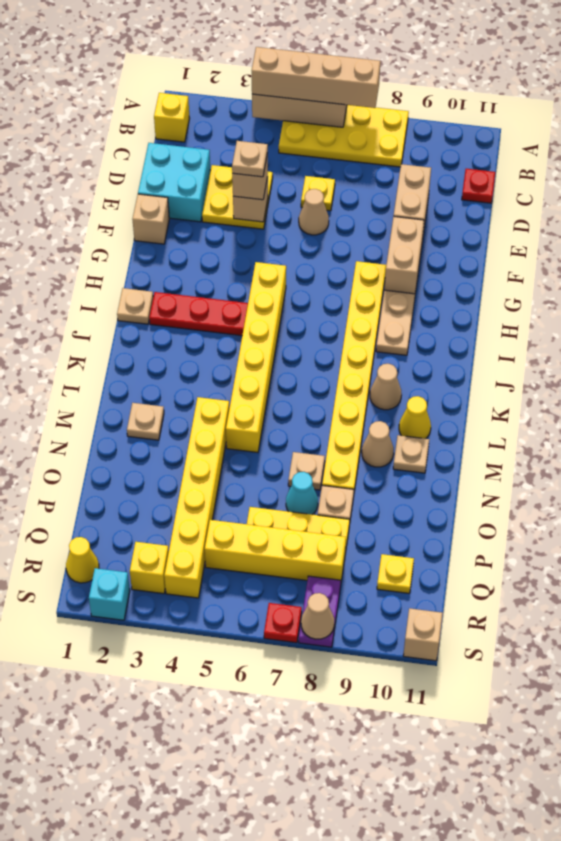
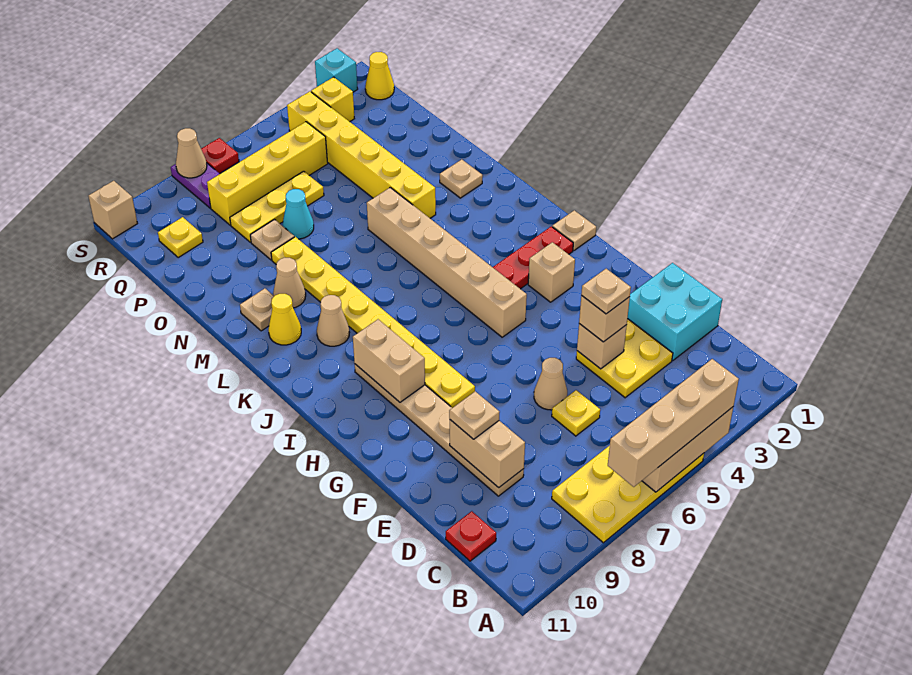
yellow 1x1 brick [154,93,190,142] -> none
tan 1x1 brick [132,194,169,244] -> tan 1x1 brick moved to [528,242,575,302]
tan 1x2 brick [384,216,424,294] -> tan 1x2 brick moved to [353,319,425,402]
yellow 1x6 brick [226,262,286,453] -> tan 1x6 brick [367,188,527,337]
tan 1x1 plate [288,452,325,490] -> tan 1x1 plate moved to [449,391,499,439]

